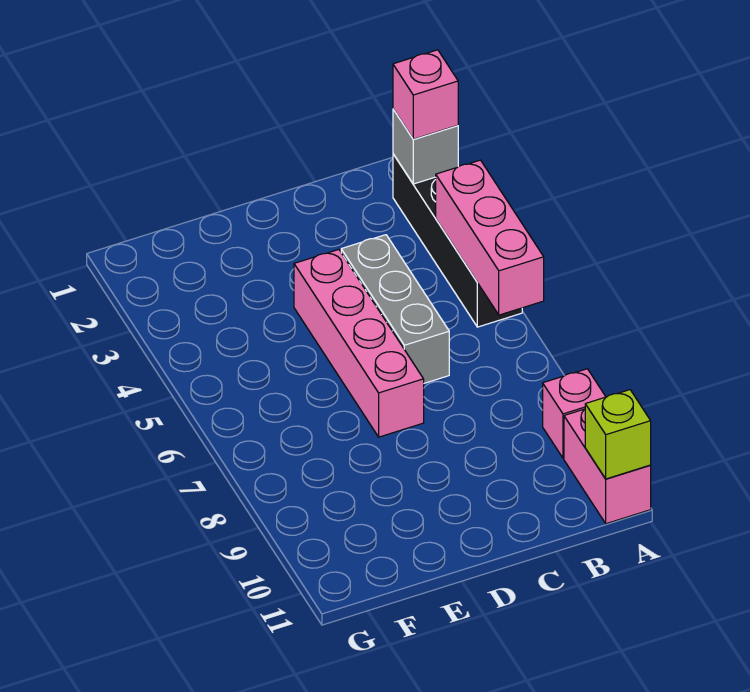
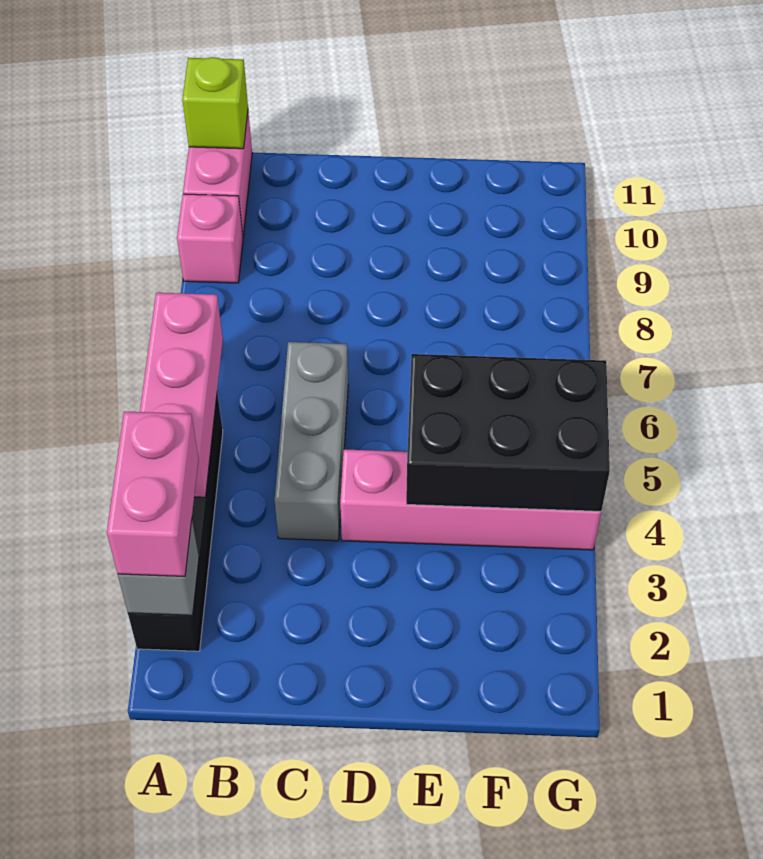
pink 1x1 brick [393,50,458,139] -> pink 1x2 brick [107,411,199,576]
pink 1x4 brick [294,250,424,437] -> pink 1x4 brick turned to [340,449,601,550]
none -> black 2x3 brick [406,354,610,511]

